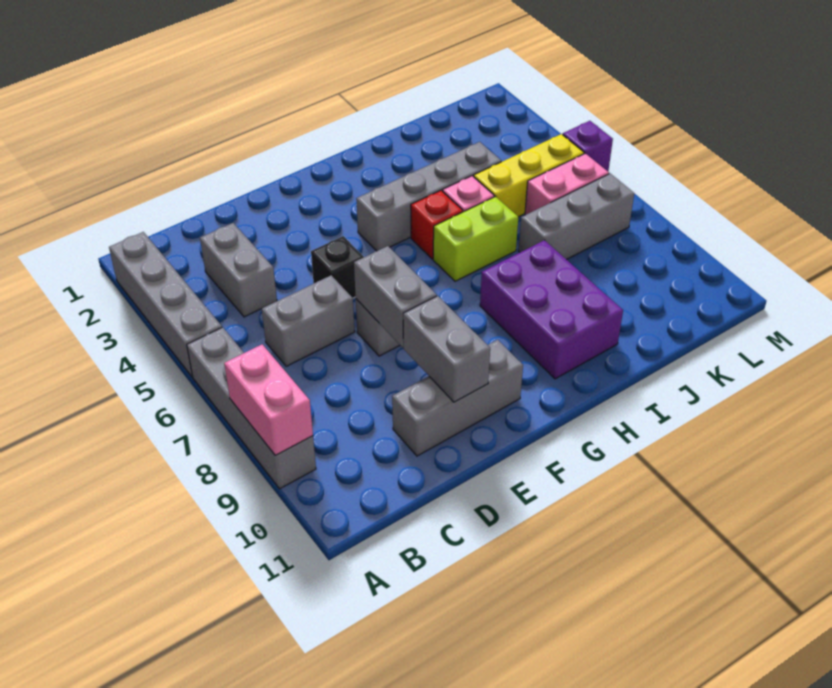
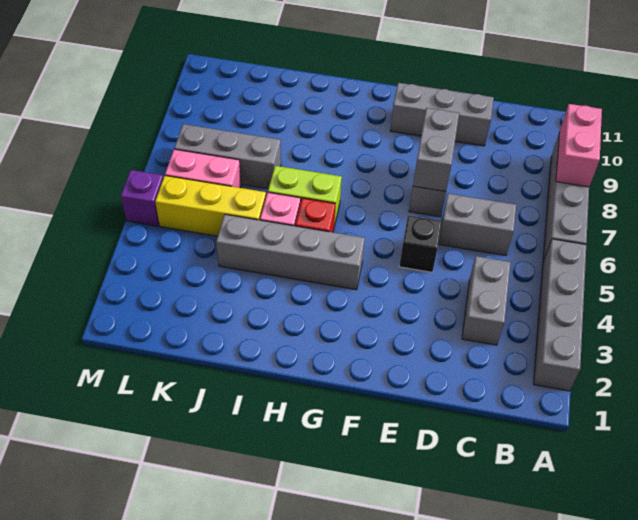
grey 1x2 brick [403,296,490,402] -> none
purple 2x3 brick [480,240,623,379] -> none

